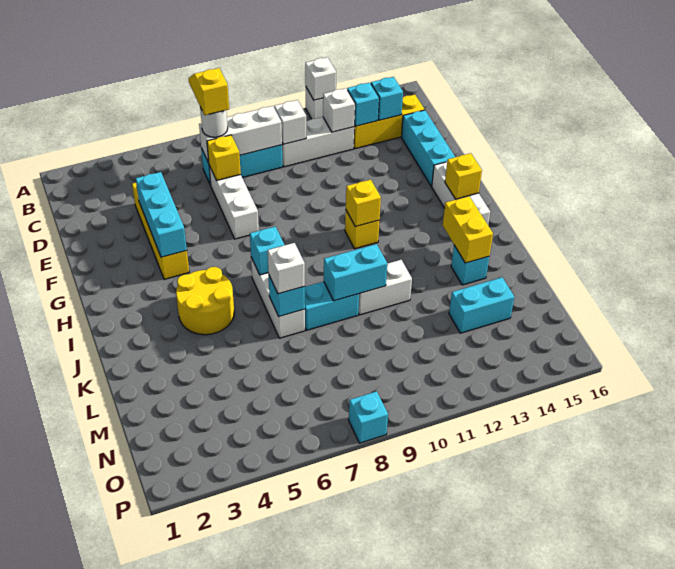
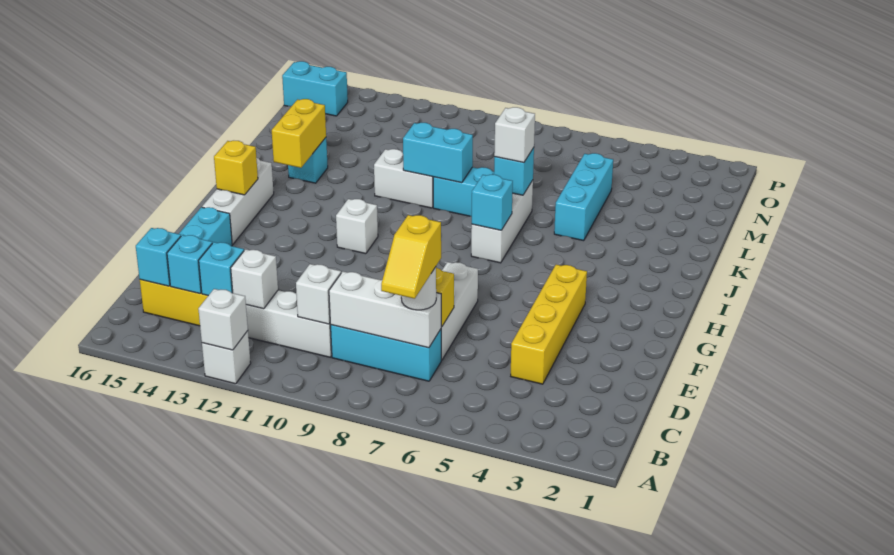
cyan 1x3 brick [136,172,187,257] -> cyan 1x3 brick moved to [554,153,613,241]
yellow 1x1 brick [345,211,379,249] -> white 1x1 brick [336,199,378,254]
yellow 1x1 brick [346,180,381,227] -> none
yellow 2x2 round brick [176,267,234,335] -> none
cyan 1x2 brick [449,277,514,333] -> cyan 1x2 brick moved to [282,61,348,116]
cyan 1x1 brick [349,391,388,443] -> cyan 1x1 brick moved to [136,228,181,286]

